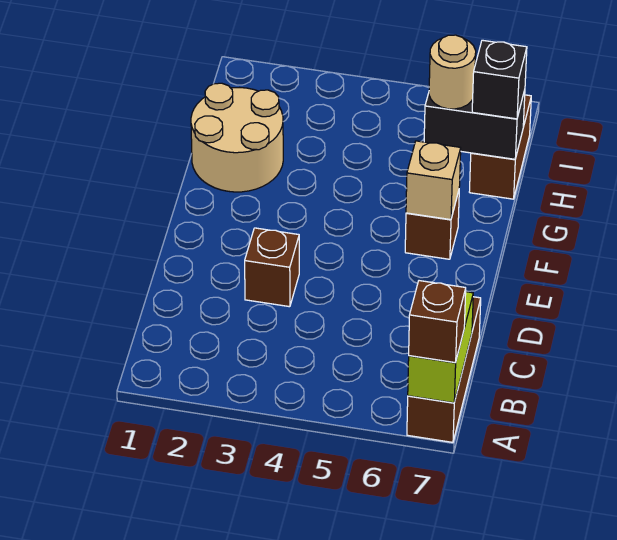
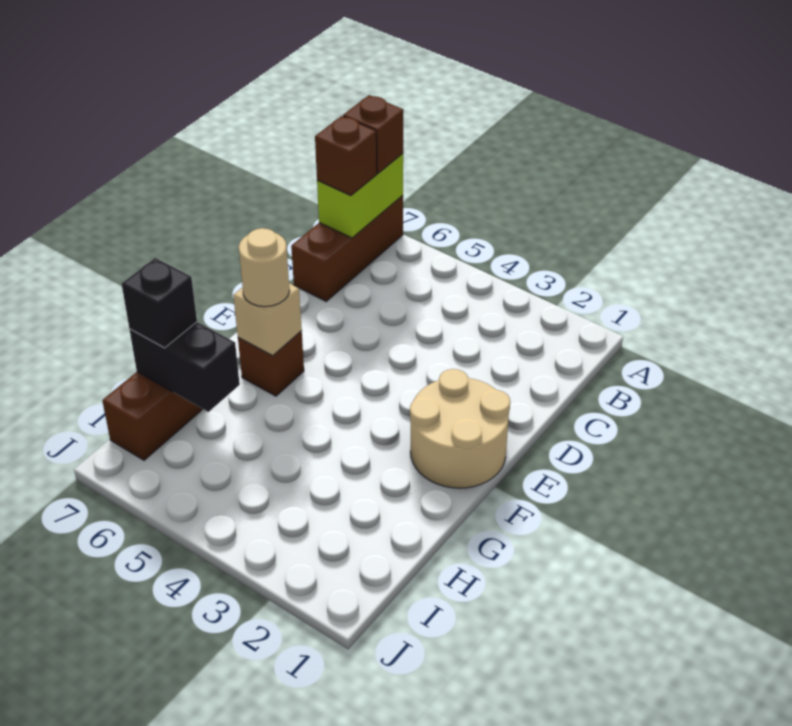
brown 1x1 brick [245,228,299,307] -> brown 1x1 brick moved to [315,116,377,196]
tan 2x2 round brick [191,83,283,192] -> tan 2x2 round brick moved to [410,369,510,488]
tan 1x1 round brick [429,35,476,109] -> tan 1x1 round brick moved to [239,228,290,307]

